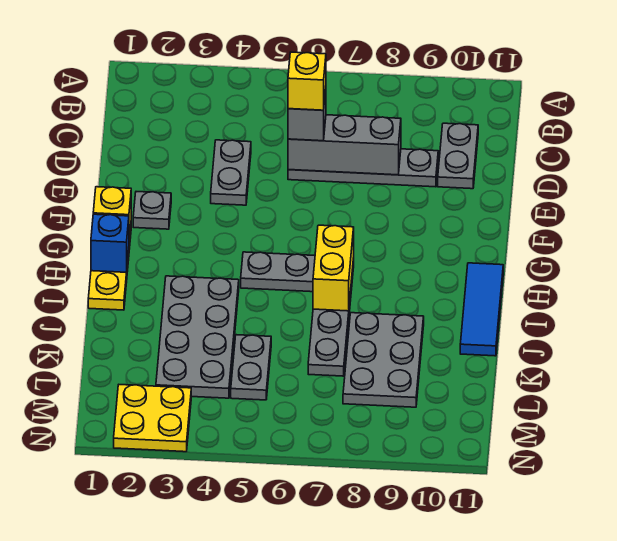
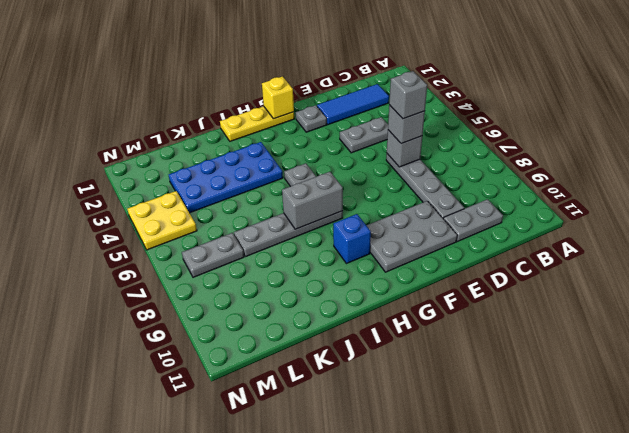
grey 1x3 brick [288,115,401,175] -> grey 1x1 brick [387,130,422,167]
yellow 1x1 brick [288,52,326,110] -> grey 1x1 brick [389,71,427,119]
blue 1x1 brick [91,214,129,272] -> blue 1x1 brick moved to [333,214,371,264]
yellow 1x2 brick [313,225,354,311] -> grey 1x2 brick [282,172,343,229]
blue 1x3 tile [460,263,503,356] -> blue 1x3 tile moved to [317,84,389,125]
grey 2x4 plate [156,276,239,398] -> blue 2x4 plate [169,142,283,213]
grey 2x3 plate [343,313,424,407] -> grey 2x3 plate moved to [366,201,457,272]
grey 1x2 plate [231,335,271,400] -> grey 1x2 plate moved to [182,233,244,277]
yellow 2x2 plate [114,385,191,452] -> yellow 2x2 plate moved to [127,191,197,250]

